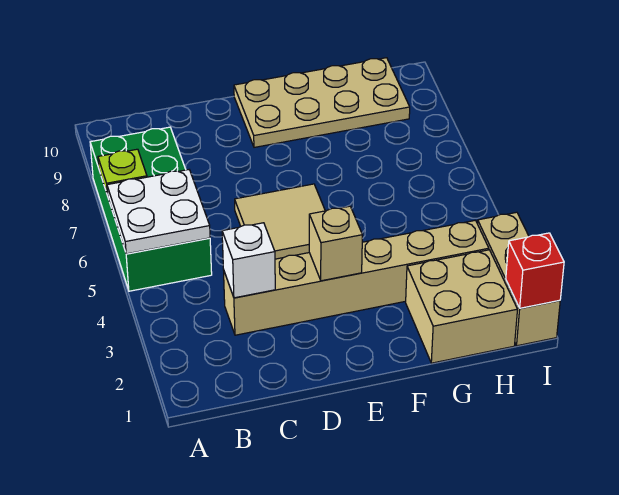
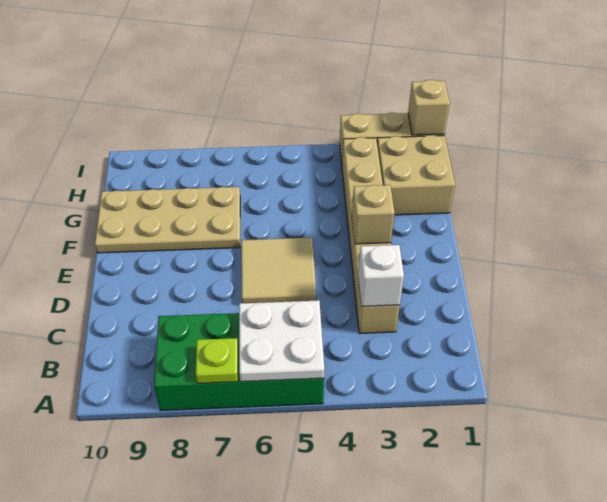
tan 2x4 plate [234,58,410,147] -> tan 2x4 plate turned to [95,187,240,253]
red 1x1 brick [506,233,564,308] -> tan 1x1 brick [408,80,450,135]

